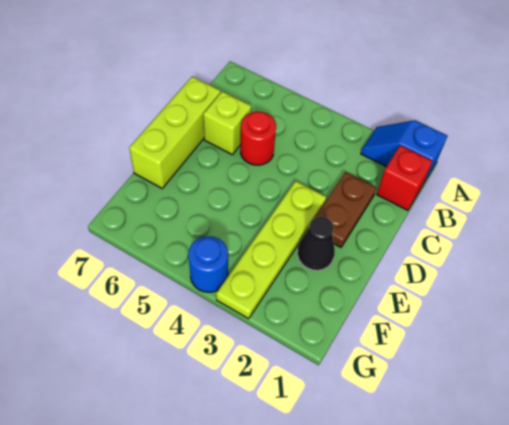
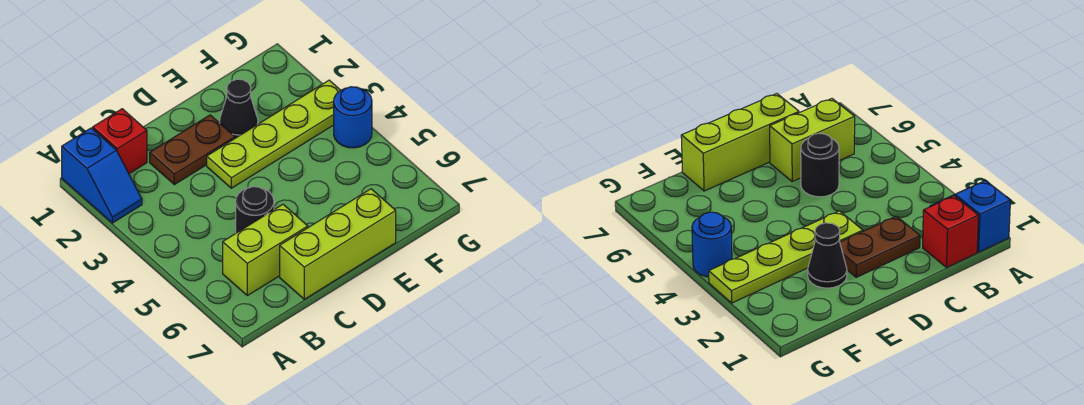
red 1x1 round brick [240,112,276,165] -> black 1x1 round brick [236,187,274,233]
lime 1x1 brick [203,91,251,155] -> lime 1x2 brick [223,204,308,295]

